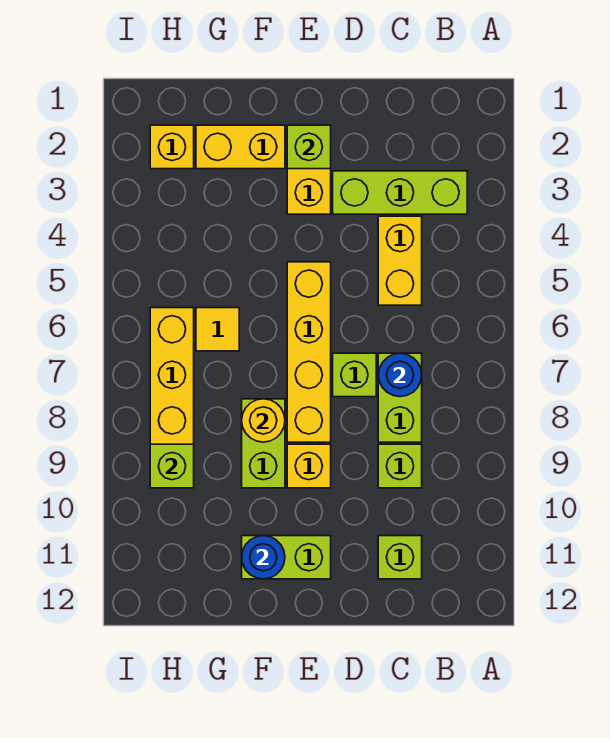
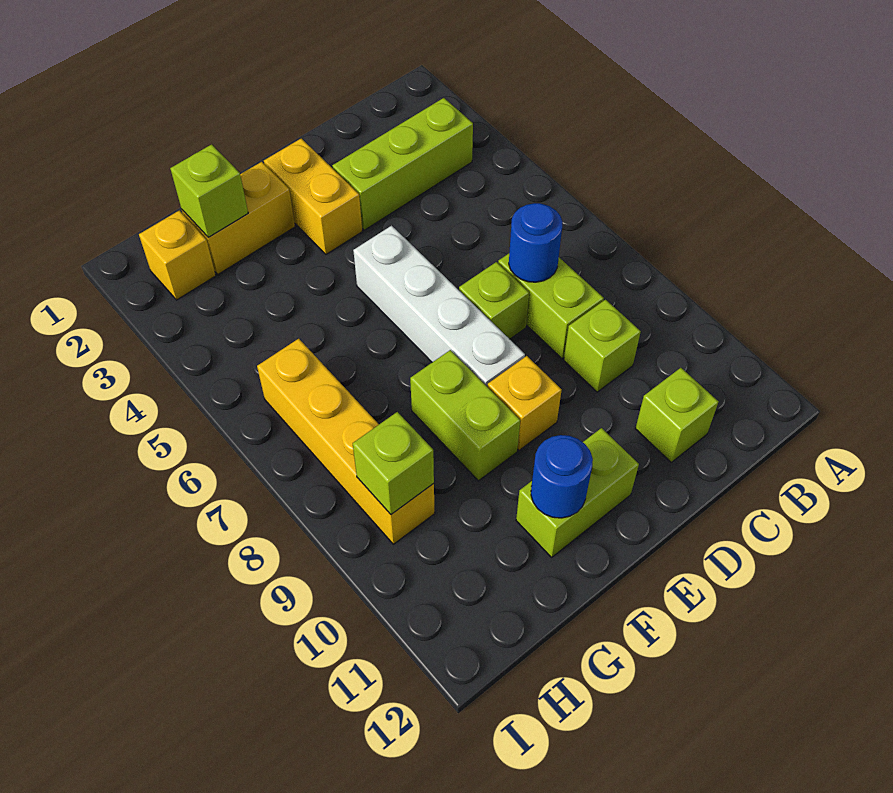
yellow 1x2 brick [378,216,422,305] -> none
lime 1x1 brick [287,125,331,169] -> lime 1x1 brick moved to [170,144,248,238]
yellow 1x4 brick [287,262,331,442] -> white 1x4 brick [353,226,525,386]
yellow 1x1 round brick [242,399,285,442] -> none
yellow 1x1 tile [196,308,239,351] -> none

